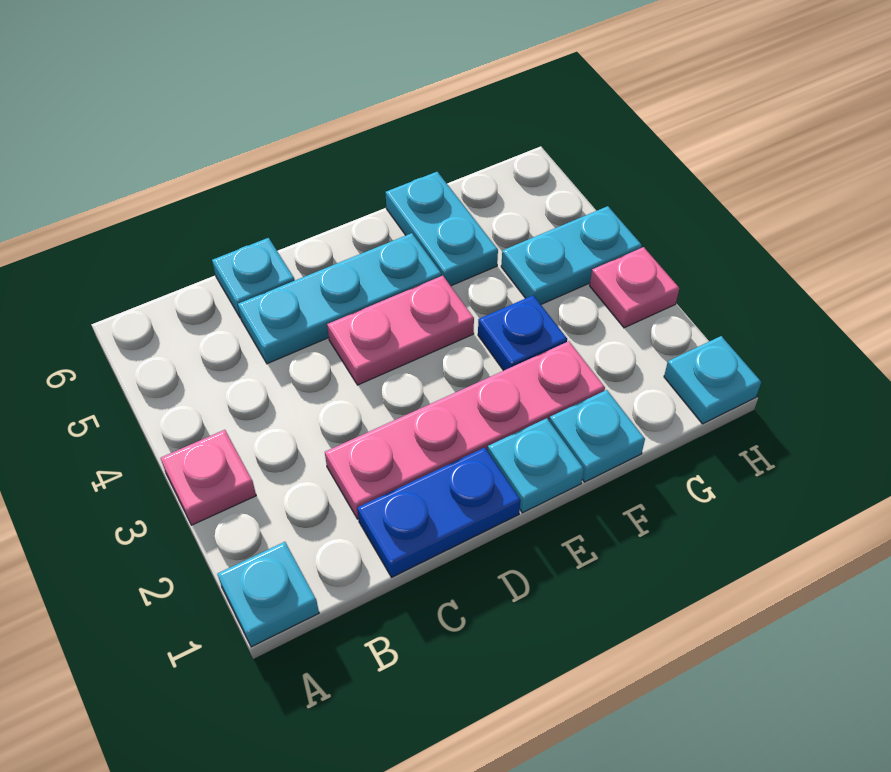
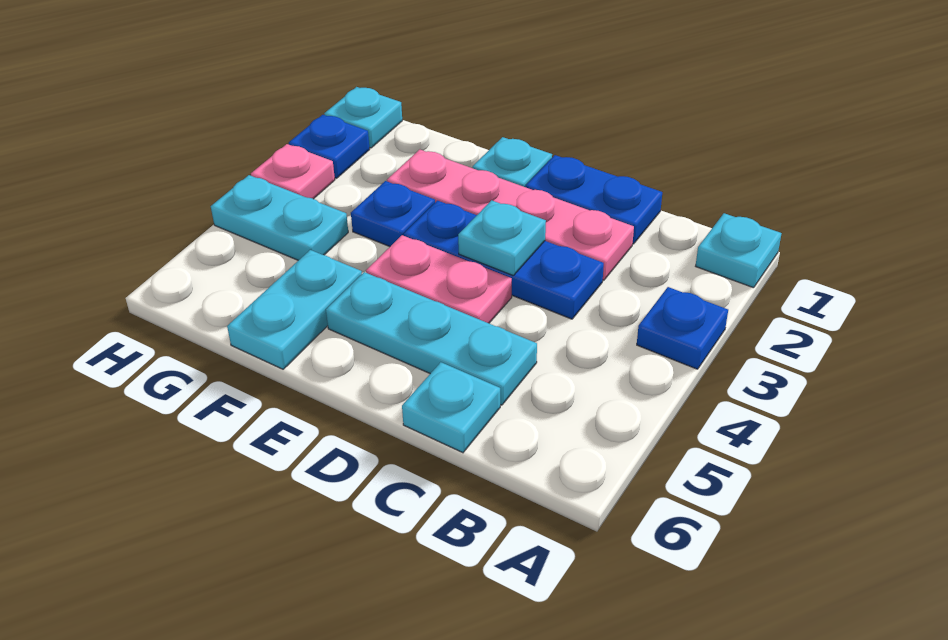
pink 1x1 plate [161,430,256,525] -> blue 1x1 plate [637,287,728,369]
none -> blue 1x3 plate [404,201,604,319]
cyan 1x1 plate [549,390,645,482] -> cyan 1x1 plate moved to [458,200,546,275]
none -> blue 1x1 plate [289,115,370,178]

